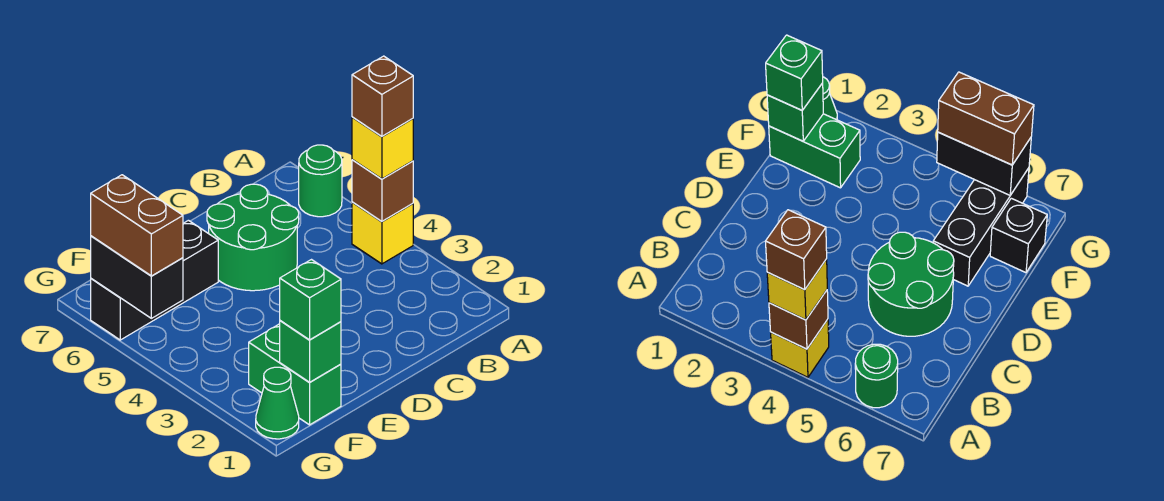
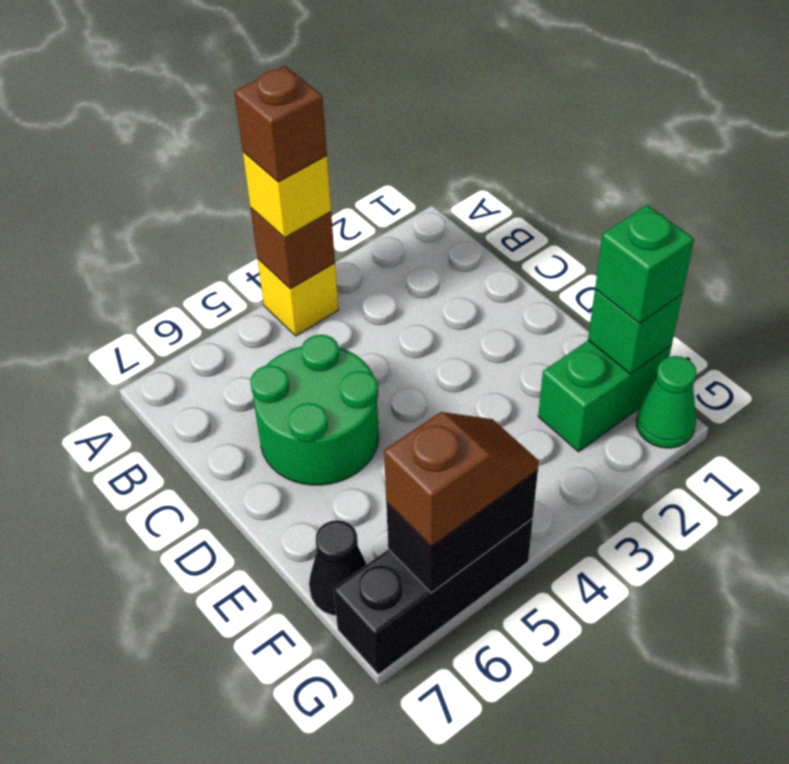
green 1x1 round brick [299,145,342,217] -> none
black 1x3 brick [91,220,218,340] -> black 1x3 brick turned to [334,519,533,674]
black 1x1 brick [990,198,1047,273] -> black 1x1 cone [309,520,367,616]
brown 1x2 brick [91,175,183,276] -> brown 1x2 slope [384,412,539,547]

